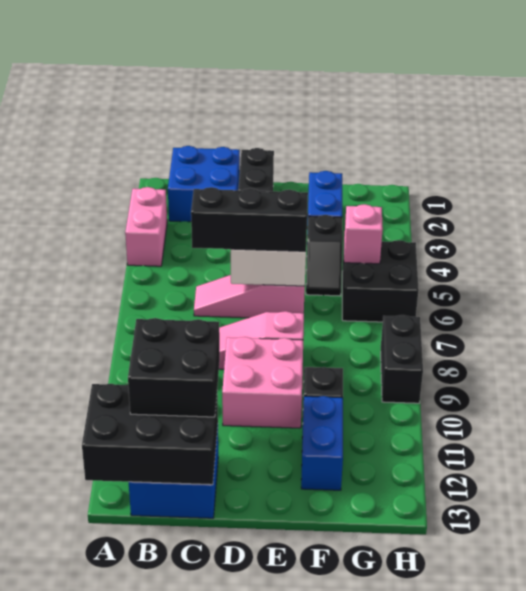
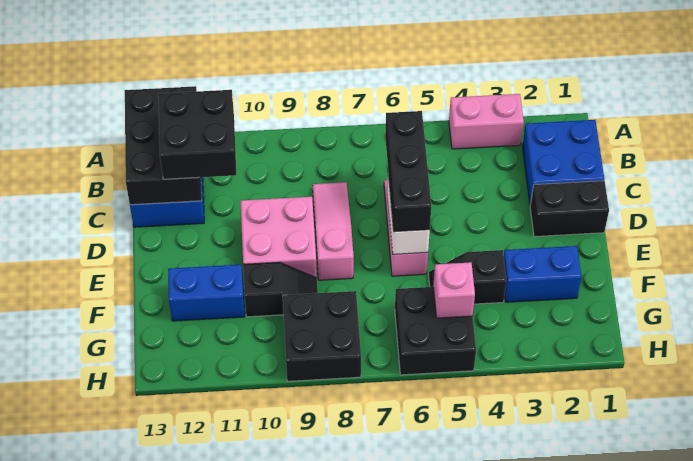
black 1x2 brick [381,315,423,403] -> black 2x2 brick [283,291,361,381]

